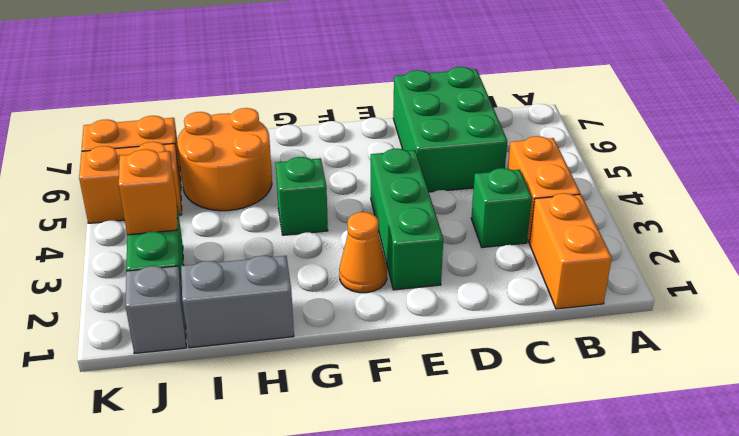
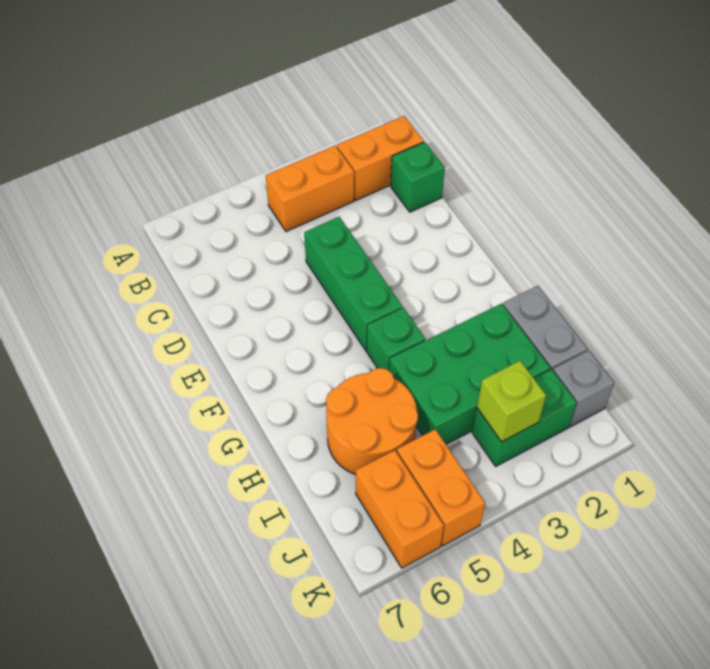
green 1x1 brick [471,168,532,248] -> green 1x1 brick moved to [391,142,445,212]
green 2x3 brick [393,67,507,192] -> green 2x3 brick moved to [389,304,550,444]
green 1x3 brick [371,149,443,290] -> green 1x3 brick turned to [304,217,403,351]
orange 1x1 cone [339,212,387,293] -> none
orange 1x1 brick [119,149,177,235] -> lime 1x1 brick [477,361,546,442]

